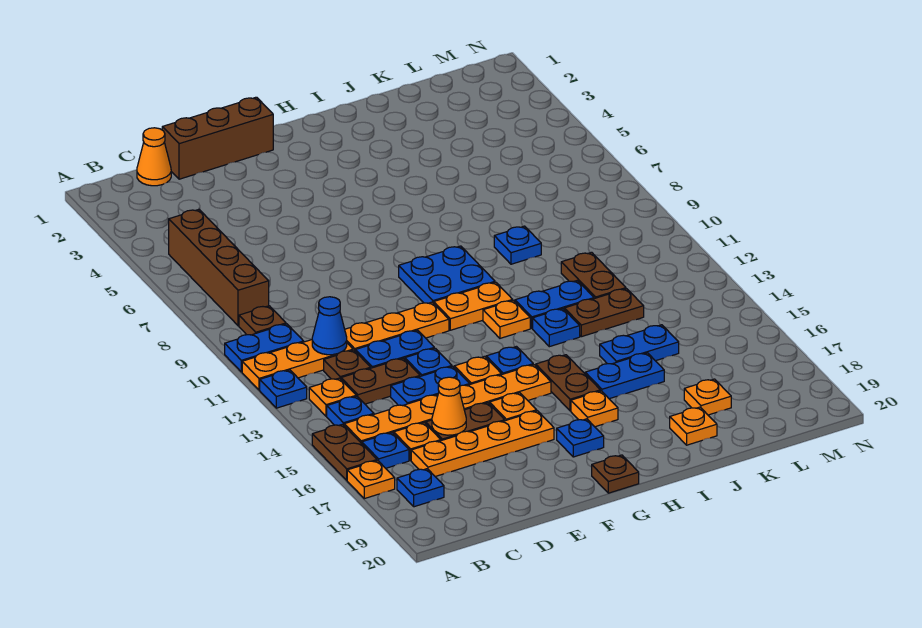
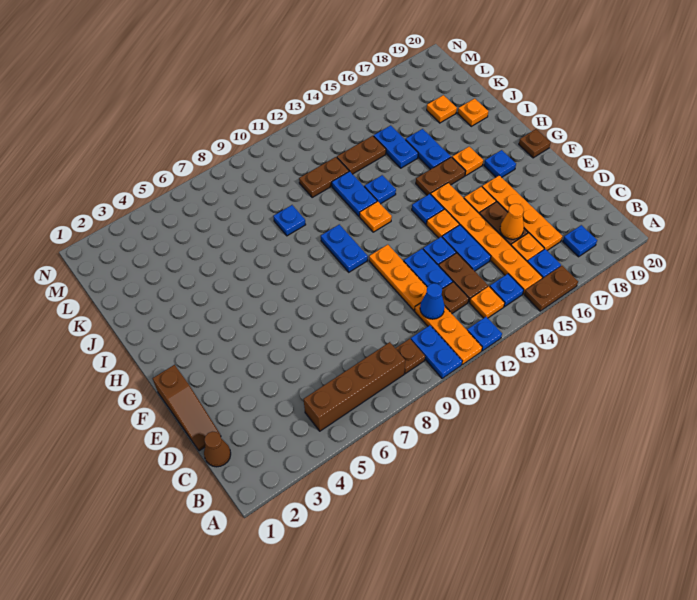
orange 1x1 plate [347,461,395,499] -> none
orange 1x1 cone [137,128,171,186] -> brown 1x1 cone [204,432,231,467]
brown 1x3 brick [162,97,273,179] -> brown 1x3 slope [153,365,221,451]
blue 2x2 plate [399,246,495,303] -> blue 1x2 plate [321,224,368,272]
orange 1x2 plate [434,282,513,330] -> none
brown 1x2 plate [565,289,644,337] -> brown 1x2 plate turned to [337,136,386,174]

